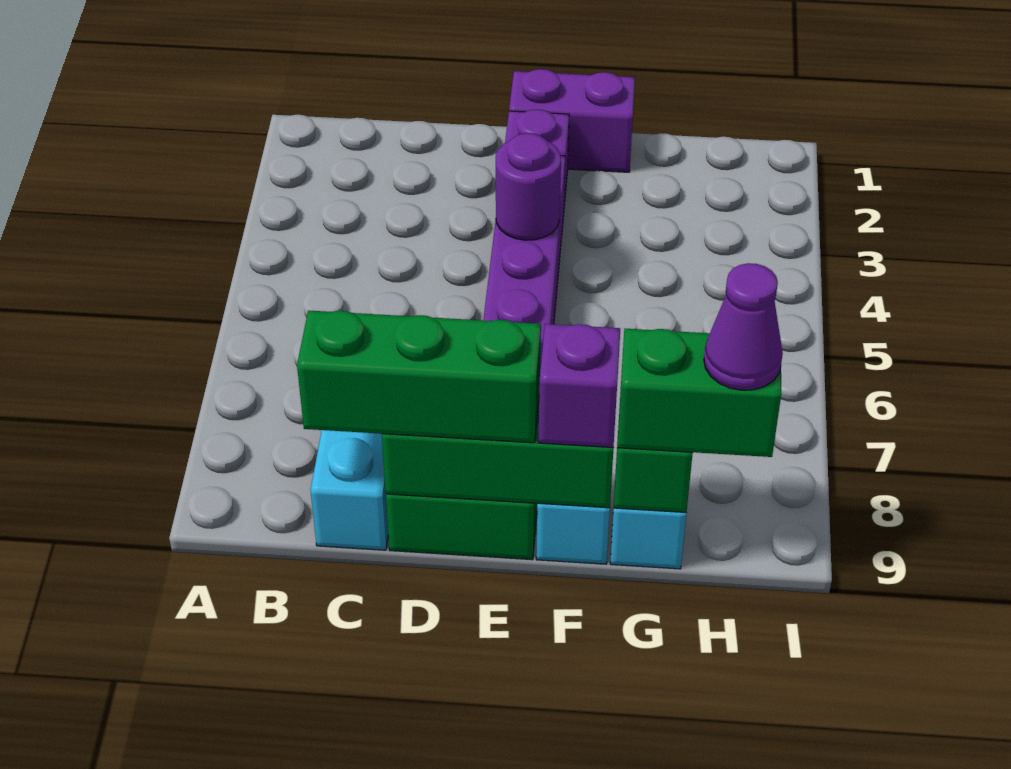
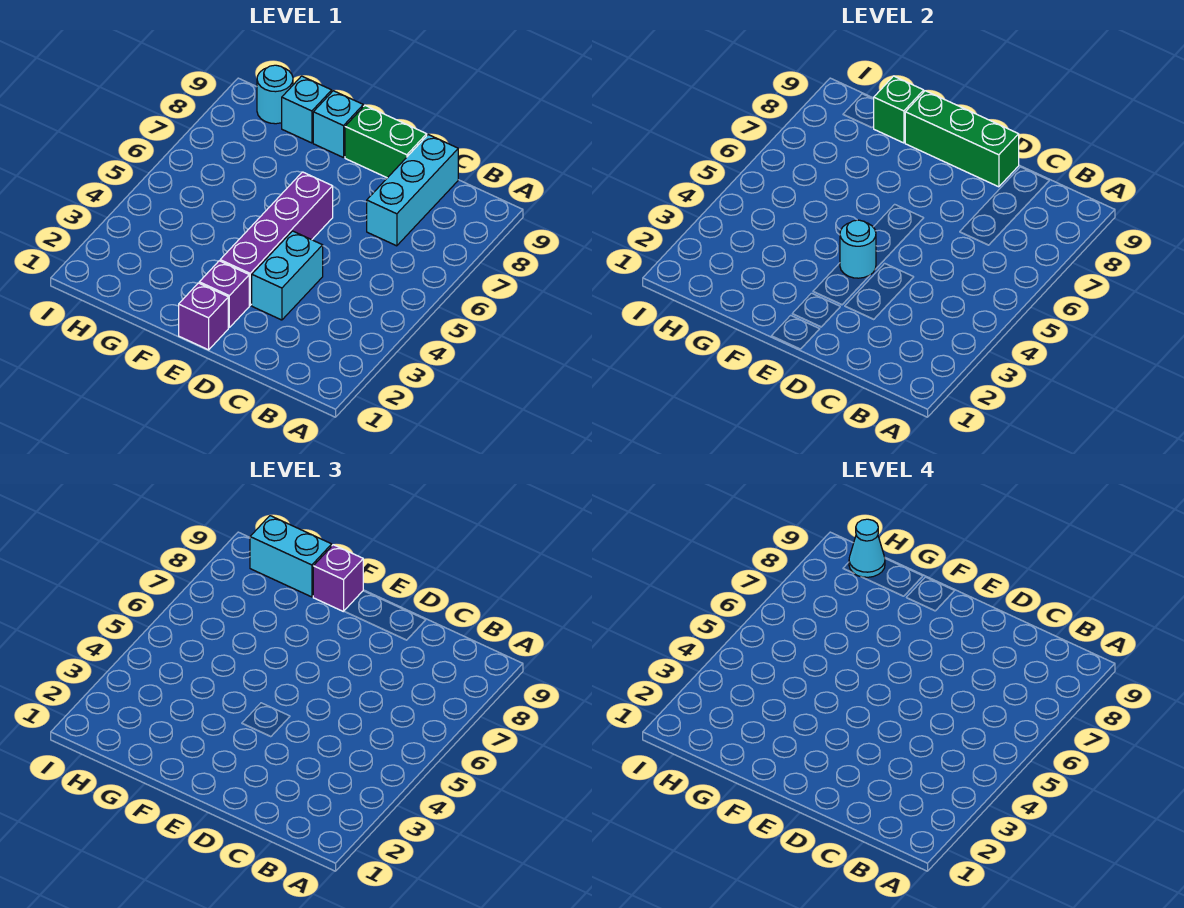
green 1x3 brick [297,311,541,443] -> none
none -> cyan 1x2 brick [252,231,323,320]
purple 1x2 brick [509,69,635,172] -> purple 1x1 brick [179,283,228,350]
purple 1x1 round brick [496,133,561,240] -> cyan 1x1 round brick [840,220,876,278]
green 1x2 brick [617,329,781,457] -> cyan 1x2 brick [250,516,332,597]
none -> cyan 1x1 round brick [257,65,293,124]
purple 1x1 cone [704,263,783,390] -> cyan 1x1 cone [849,519,885,577]

